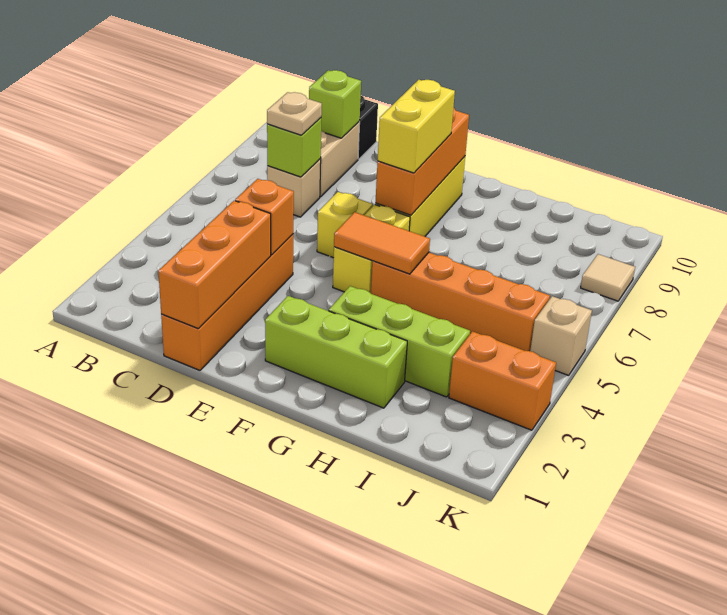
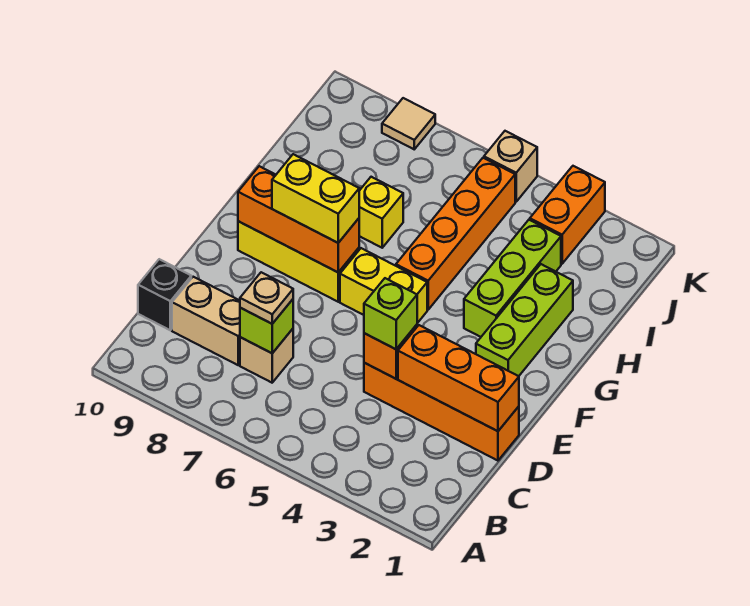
lime 1x1 brick [309,70,361,138] -> lime 1x1 brick moved to [364,278,417,349]
yellow 1x1 brick [317,192,373,258] -> yellow 1x1 brick moved to [359,177,403,248]
orange 1x2 tile [334,212,430,274] -> none

